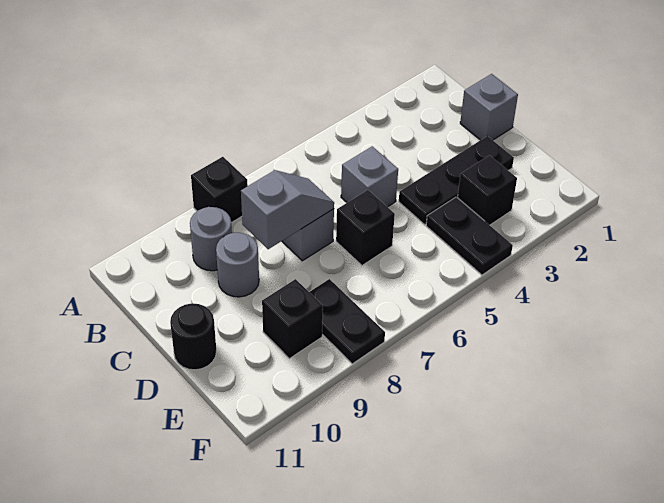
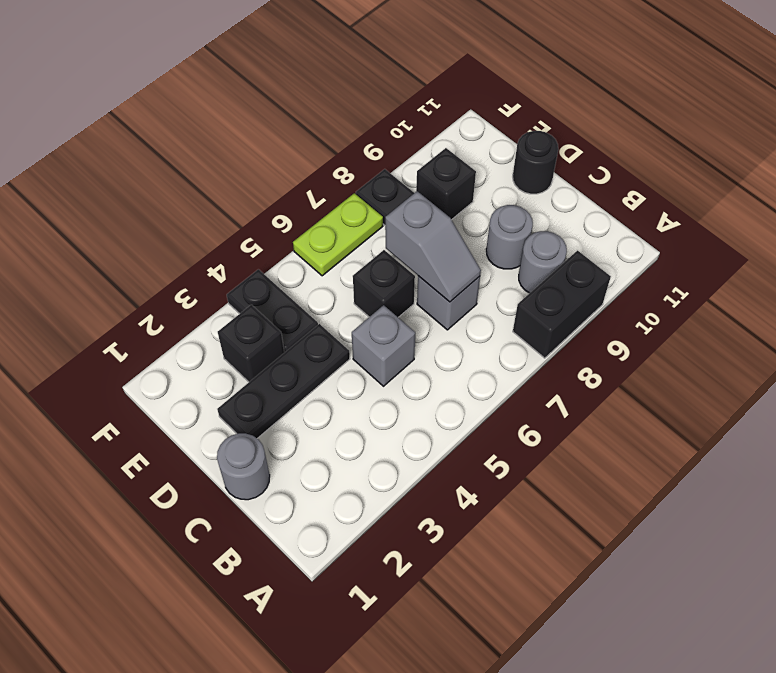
black 1x1 brick [191,157,248,223] -> black 1x2 brick [513,251,611,358]
grey 1x1 brick [460,74,518,140] -> grey 1x1 round brick [217,433,270,500]
grey 1x2 slope [241,170,334,249] -> grey 1x2 slope turned to [385,191,481,302]
none -> lime 1x2 plate [293,193,383,276]

